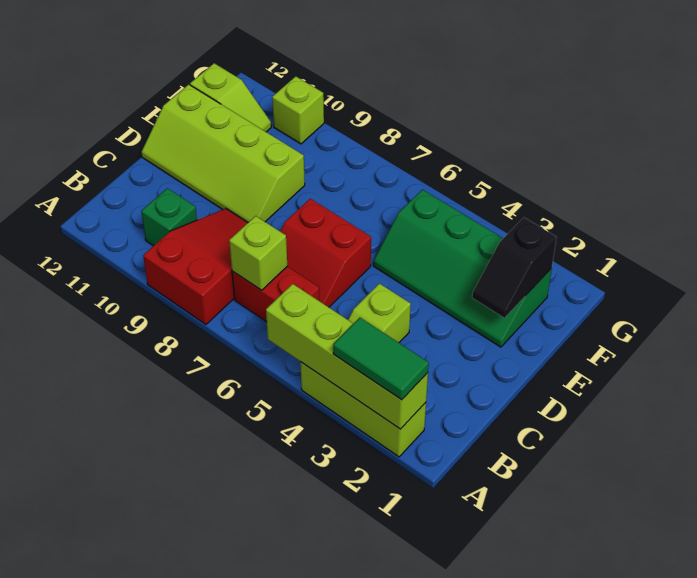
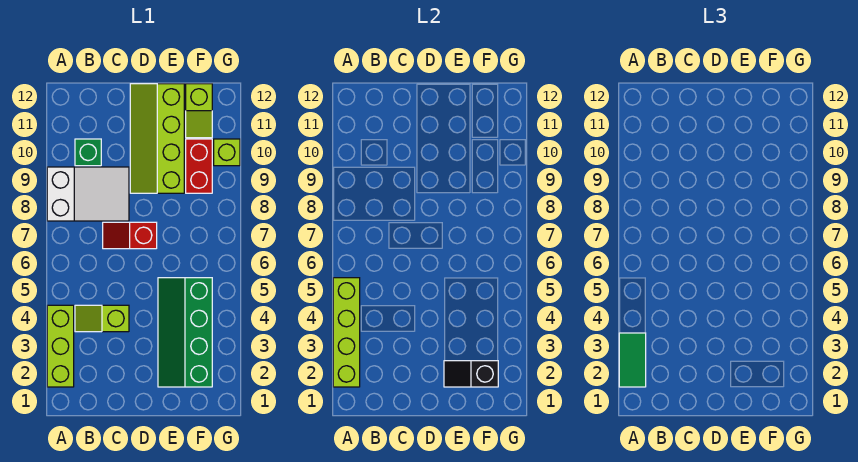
red 2x3 slope [143,208,248,324] -> white 2x3 slope [47,167,129,221]
red 1x2 brick [232,266,320,322] -> red 1x2 brick moved to [186,139,212,193]
lime 1x1 brick [229,216,287,290] -> none
red 2x2 slope [280,199,371,307] -> red 1x2 slope [103,222,157,249]

